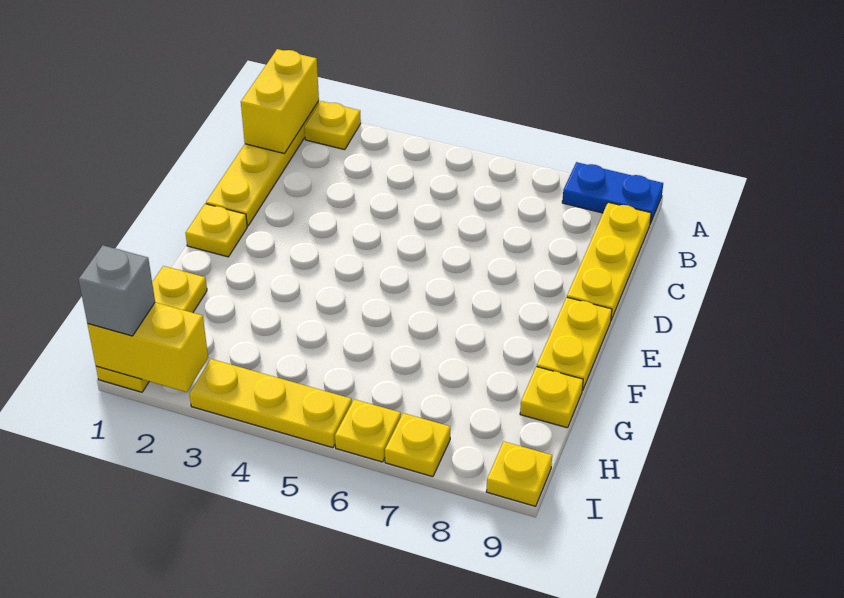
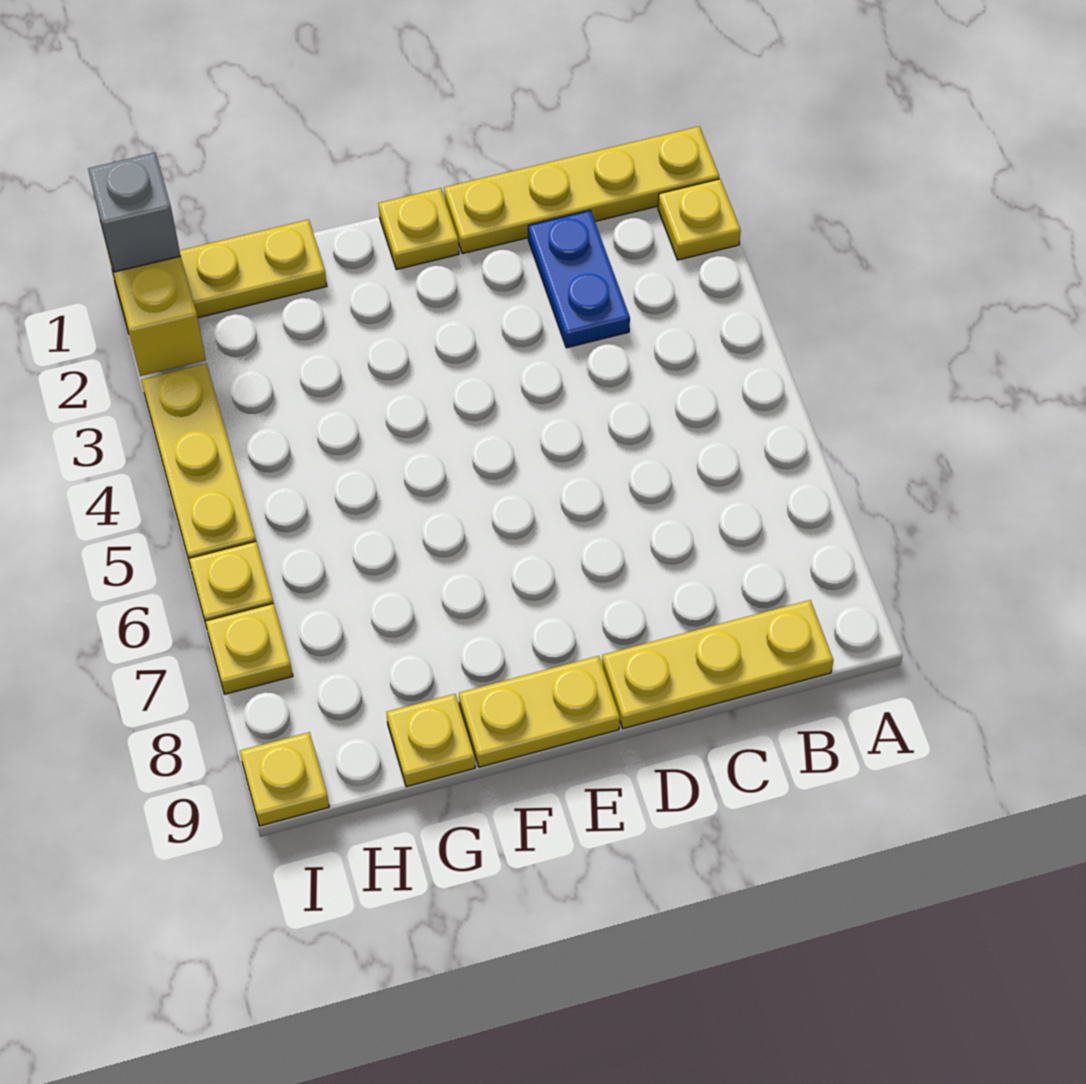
yellow 1x2 brick [241,49,319,154] -> none
blue 1x2 plate [562,162,663,224] -> blue 1x2 plate moved to [528,210,630,348]

